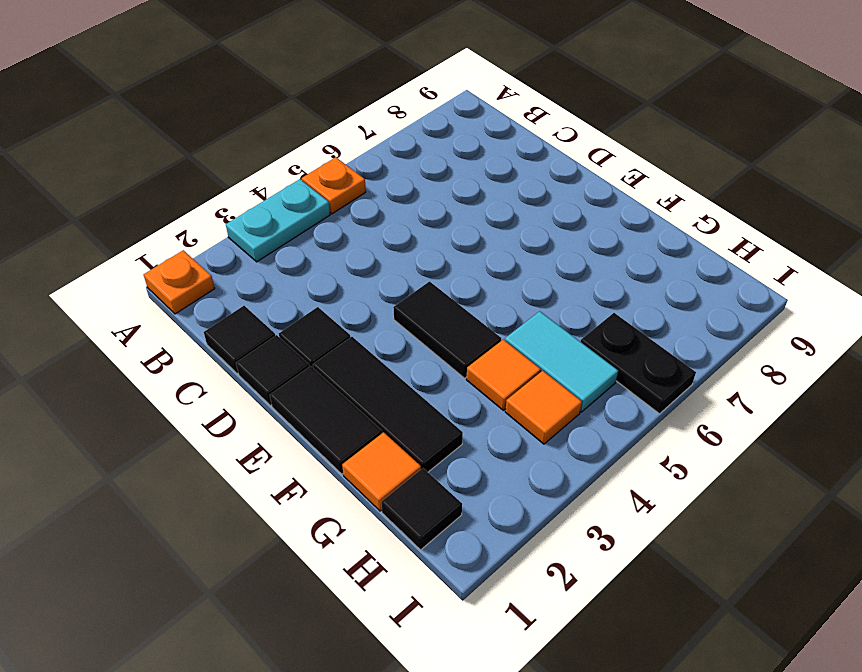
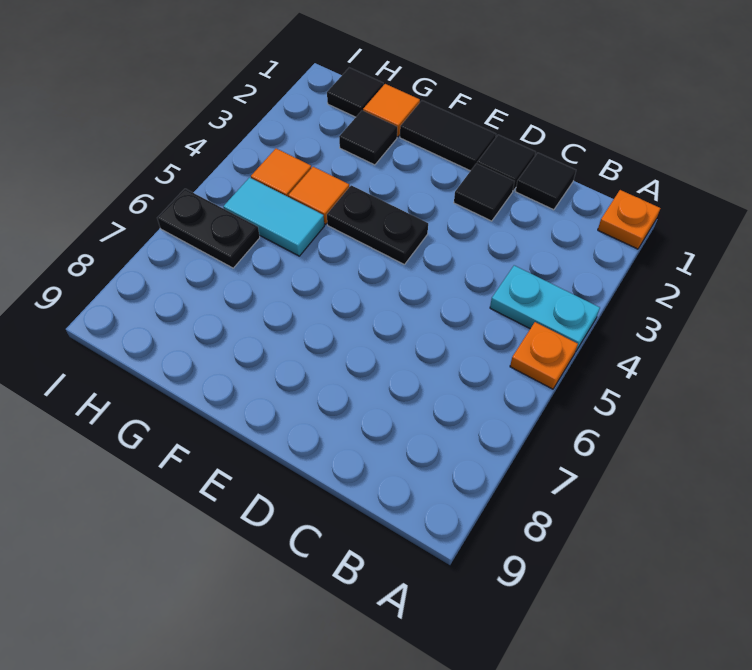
cyan 1x2 plate [226,179,330,262] -> cyan 1x2 plate turned to [490,265,600,352]
black 1x3 tile [313,337,463,472] -> black 1x1 tile [339,110,397,165]
black 1x2 tile [393,281,501,378] -> black 1x2 plate [327,185,428,265]

